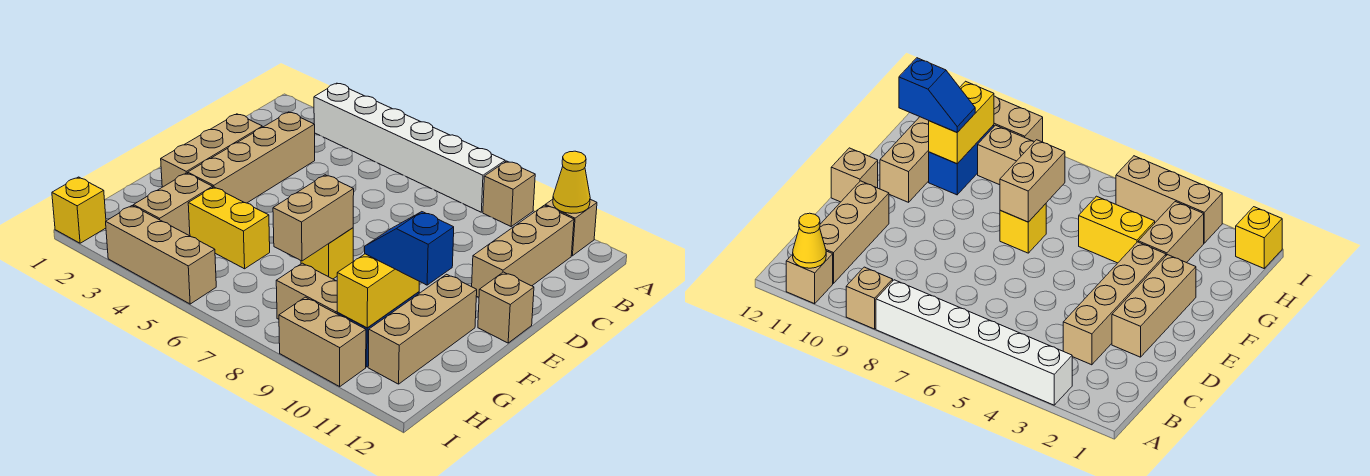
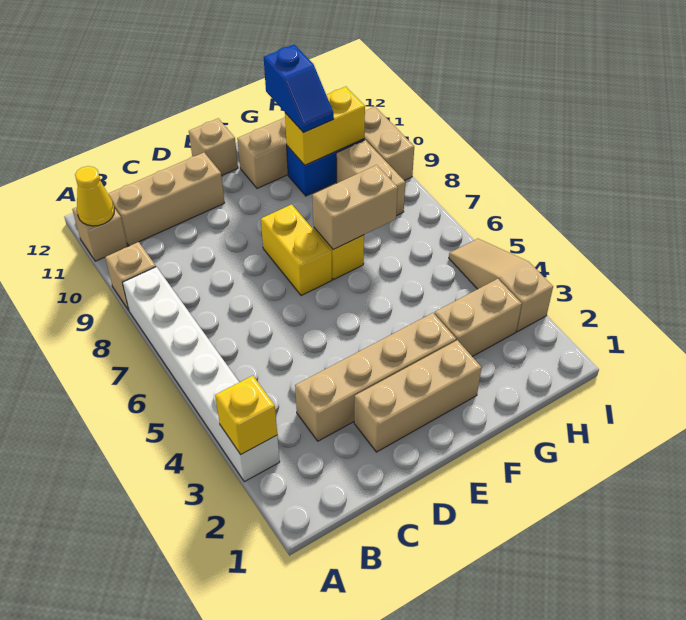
yellow 1x2 brick [188,187,270,269] -> yellow 1x2 brick moved to [261,204,332,296]
yellow 1x1 brick [52,177,106,243] -> yellow 1x1 brick moved to [215,376,277,454]
tan 1x3 brick [106,206,216,304] -> tan 1x3 slope [449,239,553,332]

